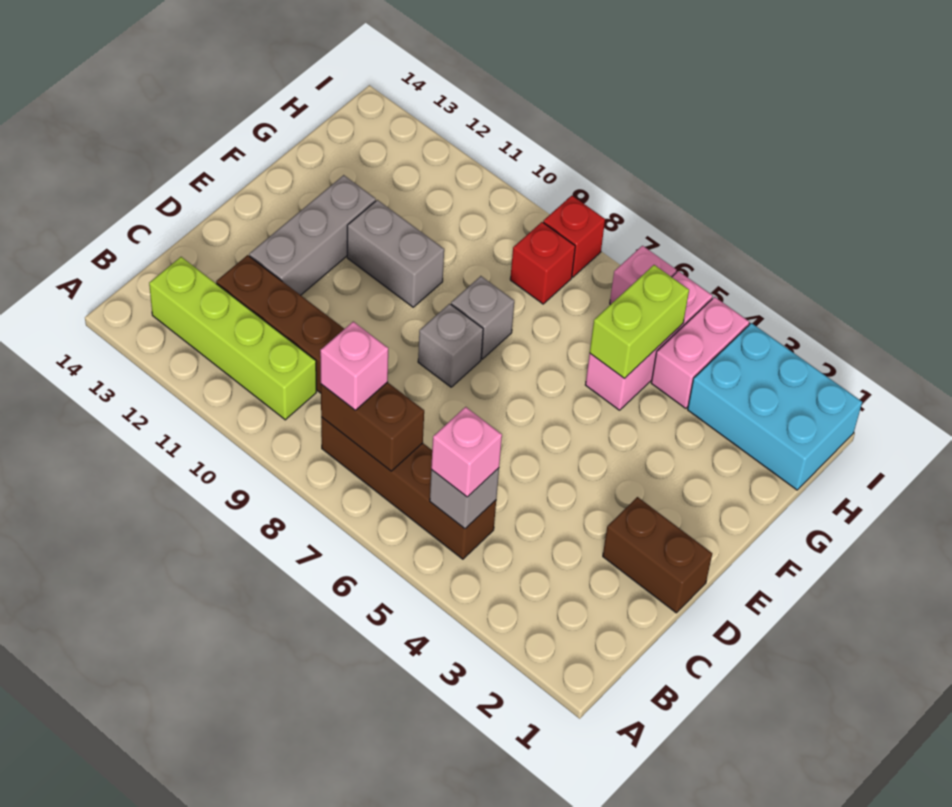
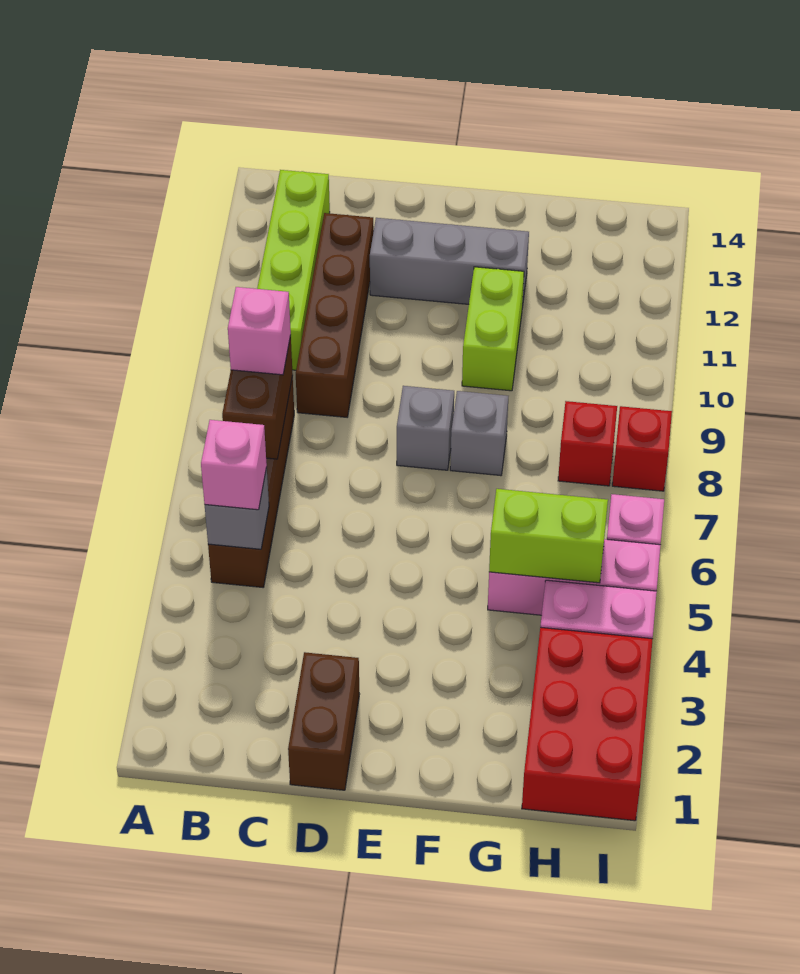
grey 1x2 brick [347,200,444,307] -> lime 1x2 brick [462,267,524,391]
cyan 2x3 brick [688,323,862,490] -> red 2x3 brick [522,627,653,821]

